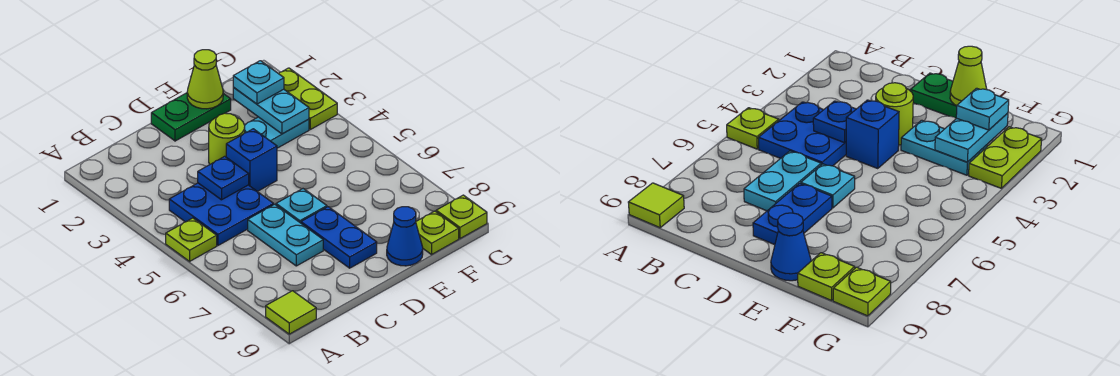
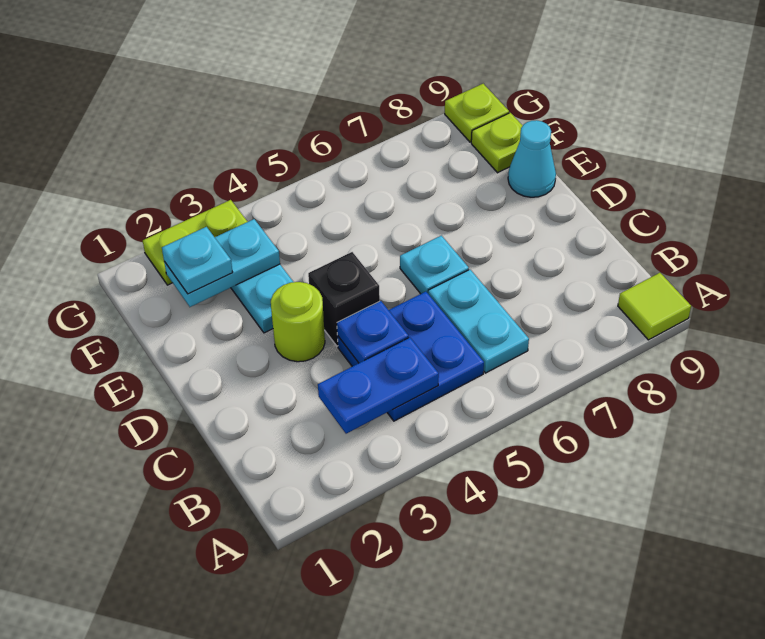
lime 1x1 plate [166,218,217,261] -> none
cyan 1x2 plate [248,204,323,266] -> cyan 1x2 plate turned to [428,270,529,373]
green 1x2 plate [151,93,231,141] -> none
blue 1x1 brick [226,129,277,191] -> black 1x1 brick [308,252,380,346]
blue 1x2 plate [301,207,377,268] -> blue 1x2 plate moved to [318,337,439,434]
lime 1x1 cone [187,50,223,109] -> none
blue 1x1 cone [387,207,423,266] -> cyan 1x1 cone [508,120,556,197]

